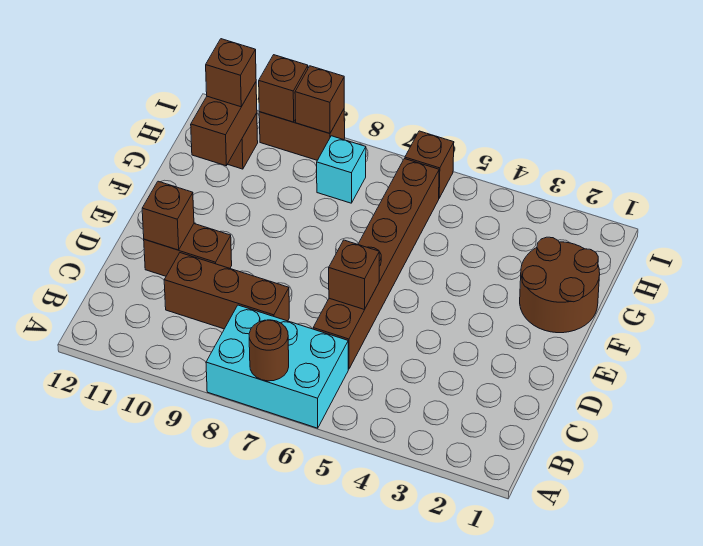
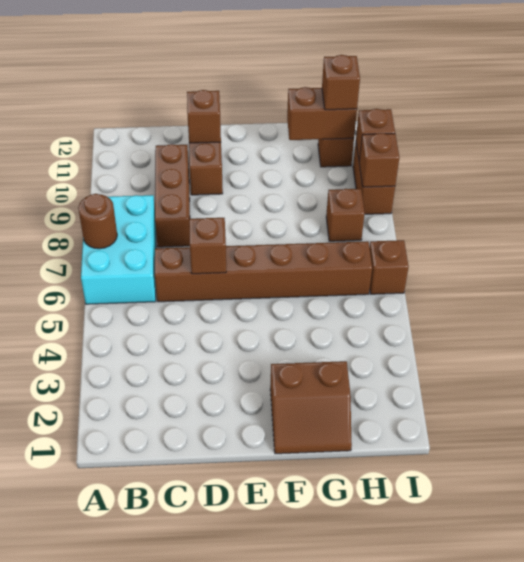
brown 2x2 round brick [520,237,600,333] -> brown 2x2 slope [270,361,352,454]
cyan 1x1 brick [317,136,366,203] -> brown 1x1 brick [326,189,365,241]

